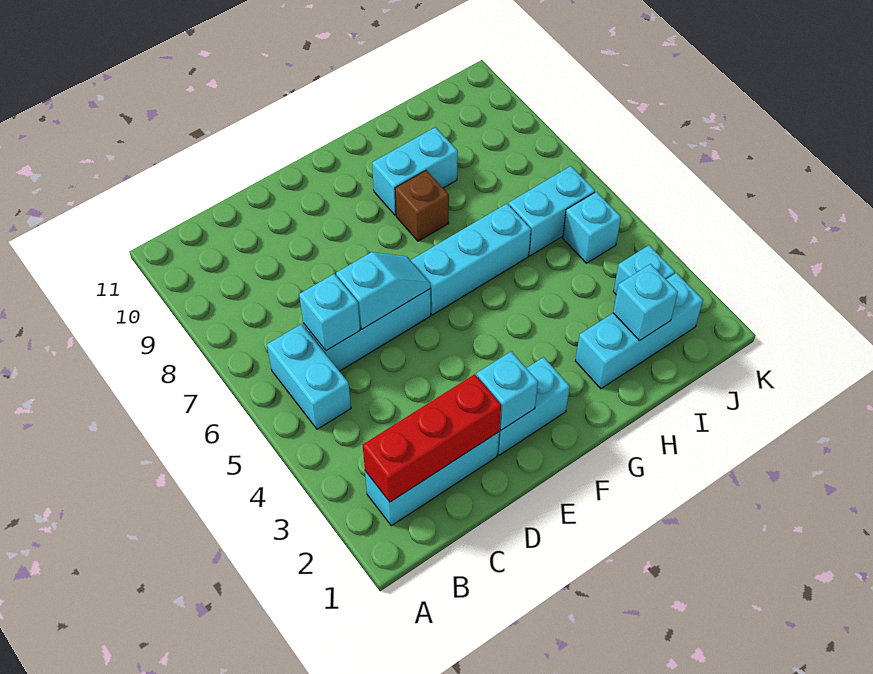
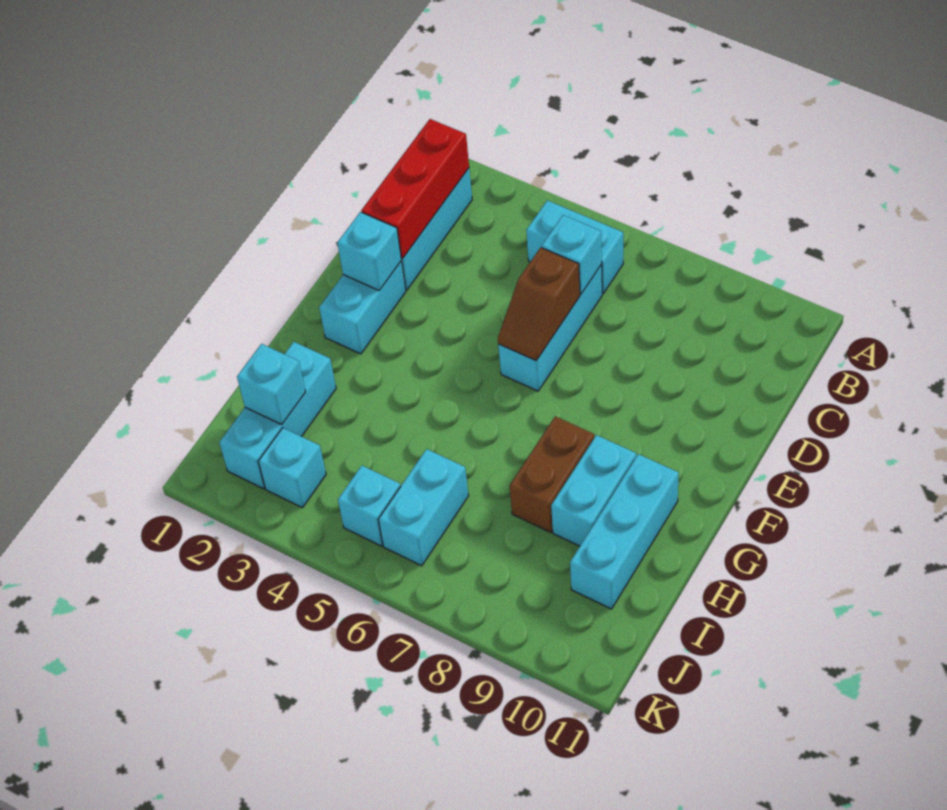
cyan 1x2 slope [336,252,430,329] -> brown 1x2 slope [498,247,580,361]
cyan 1x3 brick [411,204,531,315] -> cyan 1x3 brick moved to [570,454,679,609]
brown 1x1 brick [395,170,449,241] -> brown 1x2 brick [510,416,594,532]

